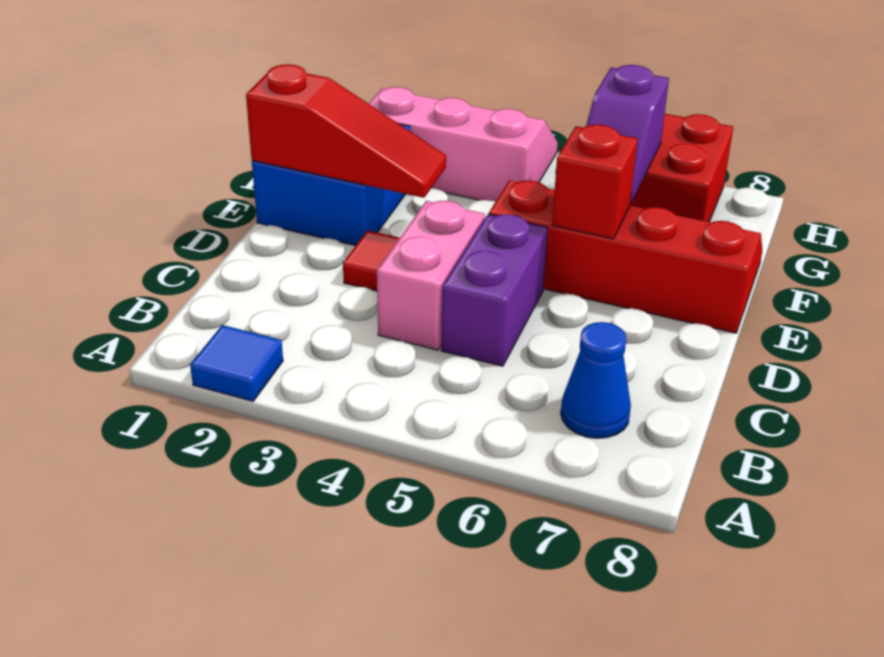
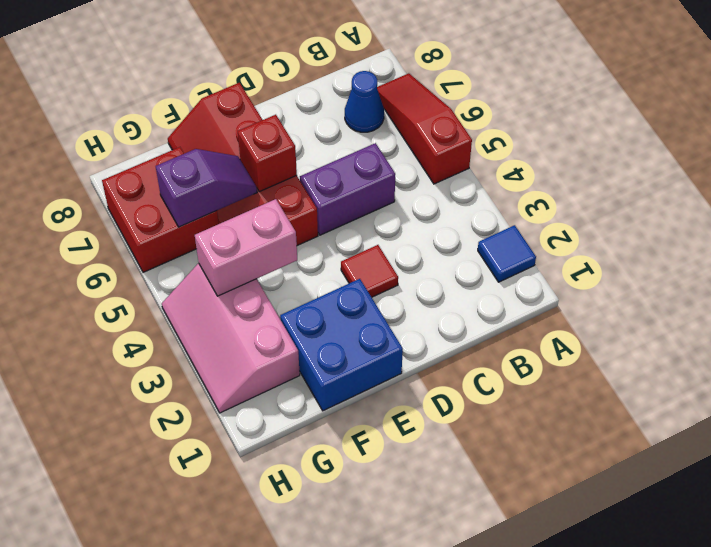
pink 1x2 brick [377,201,485,350] -> pink 1x2 brick moved to [195,199,297,296]
red 1x3 slope [246,64,446,198] -> red 1x3 slope moved to [377,73,472,184]

